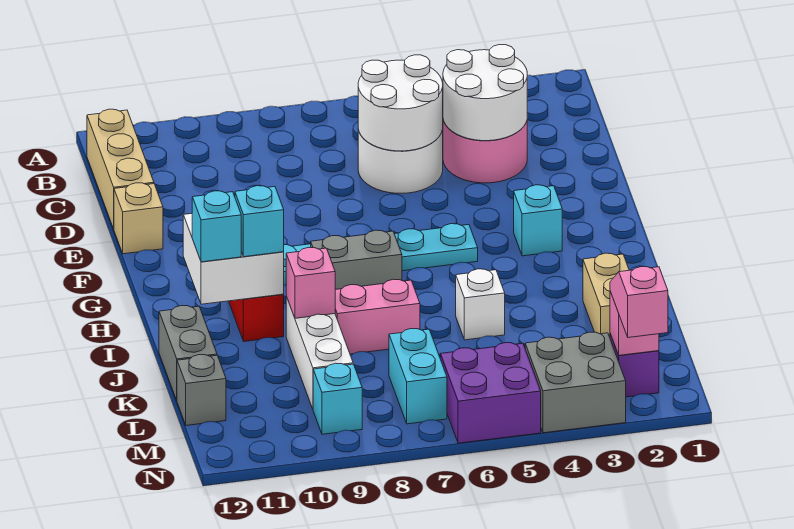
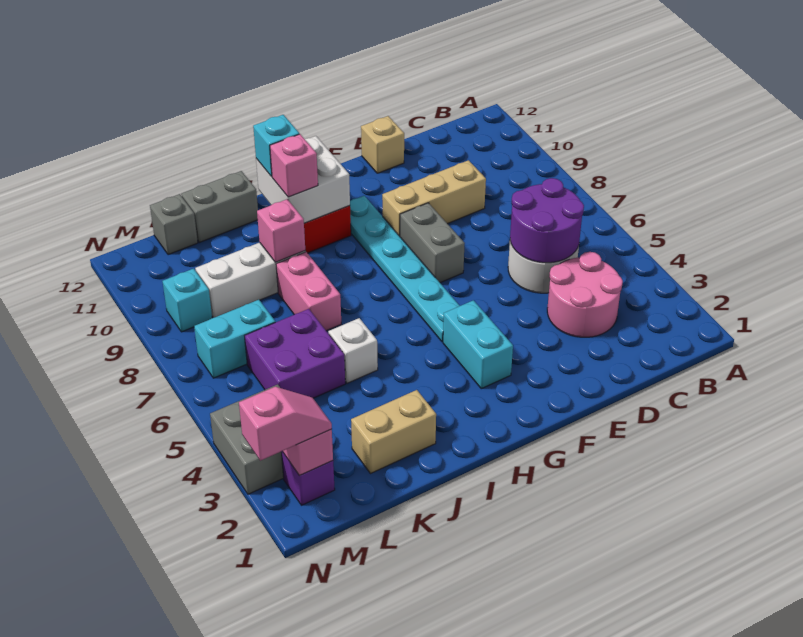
tan 1x3 brick [87,109,154,229] -> tan 1x3 brick moved to [382,160,486,236]
white 2x2 round brick [443,45,527,141] -> none
white 2x2 round brick [358,55,443,151] -> purple 2x2 round brick [510,178,584,263]
cyan 1x1 brick [514,185,562,256] -> cyan 1x2 brick [443,300,513,389]
grey 1x2 brick [311,230,402,289] -> grey 1x2 brick moved to [400,203,465,283]
cyan 1x1 brick [235,186,284,257] -> pink 1x1 brick [270,134,318,197]
purple 2x2 brick [440,343,541,443] -> purple 2x2 brick moved to [245,309,345,398]

